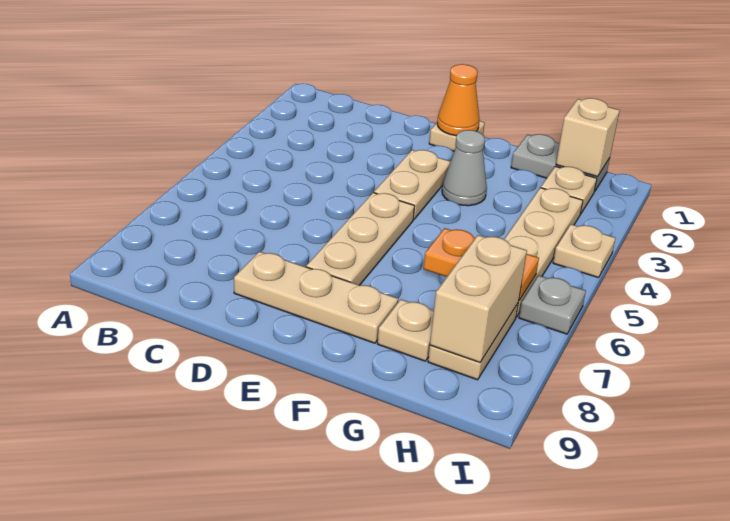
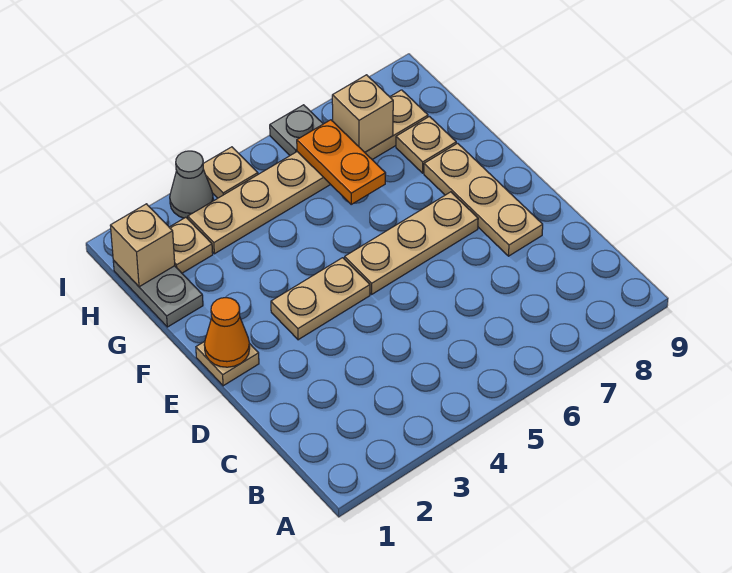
grey 1x1 cone [442,130,487,206] -> grey 1x1 cone moved to [170,151,213,219]
tan 1x2 brick [430,235,527,362] -> tan 1x1 brick [332,75,393,152]

